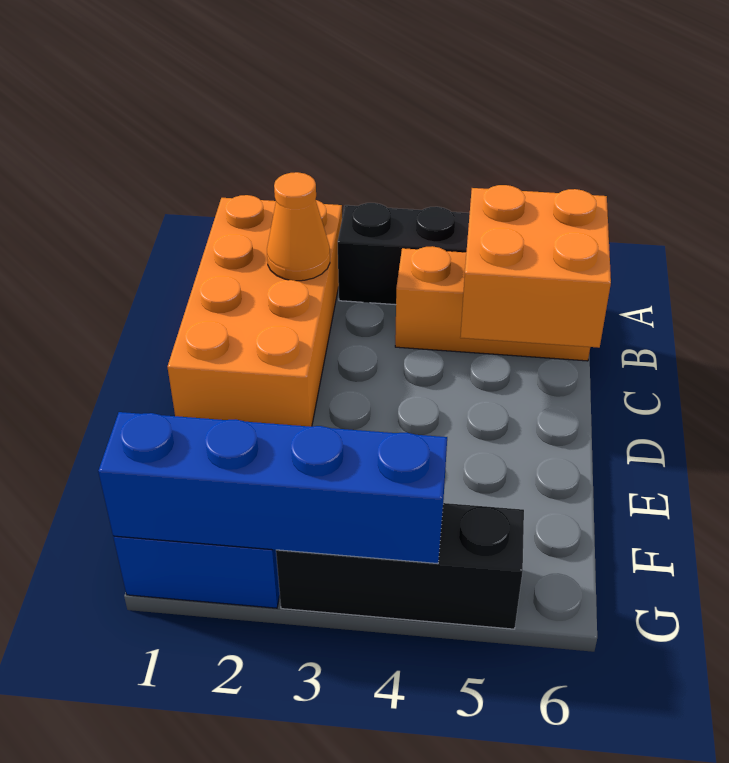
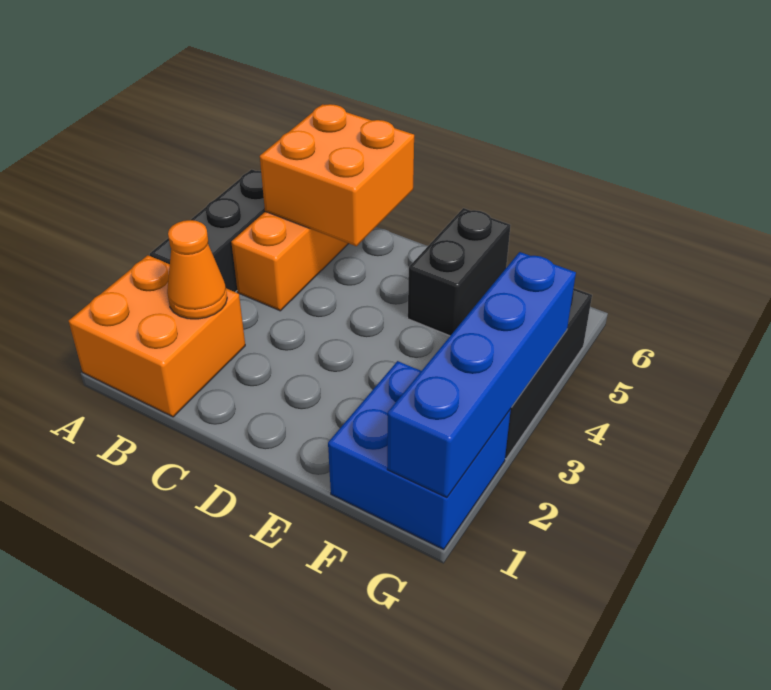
orange 2x4 brick [167,195,342,427] -> orange 2x2 brick [69,255,245,417]
none -> black 1x2 brick [408,208,510,336]

